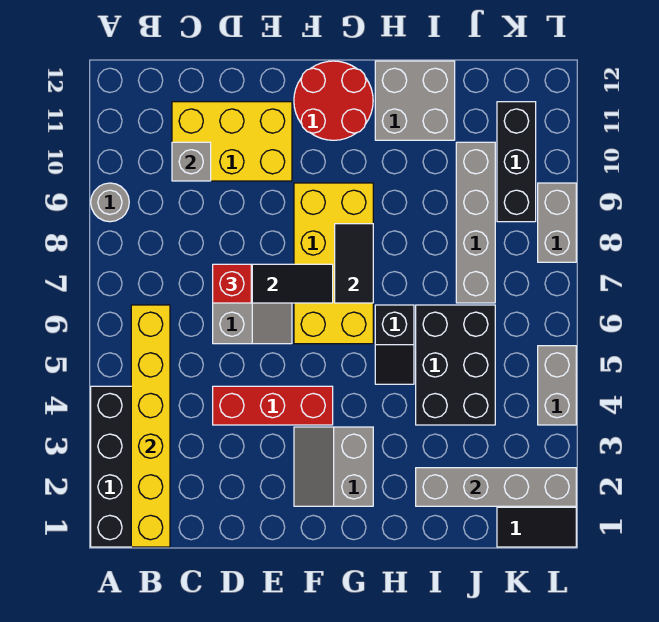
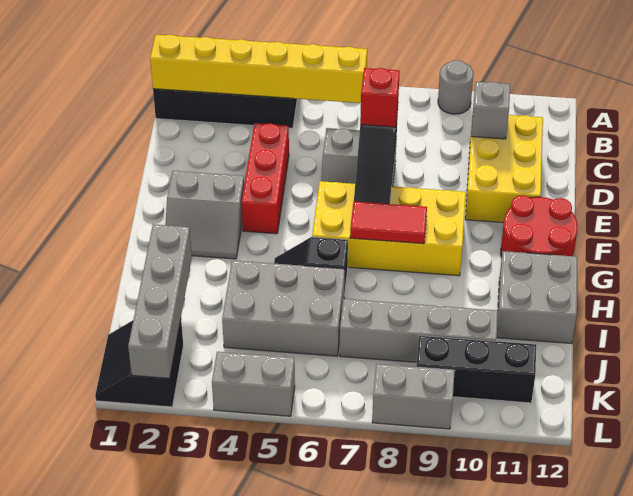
grey 2x2 slope [294,427,373,506] -> grey 2x2 slope turned to [165,171,244,259]
black 1x2 tile [335,224,373,303] -> red 1x2 tile [350,201,427,244]
black 2x3 brick [416,305,495,425] -> grey 2x3 brick [222,260,345,356]

